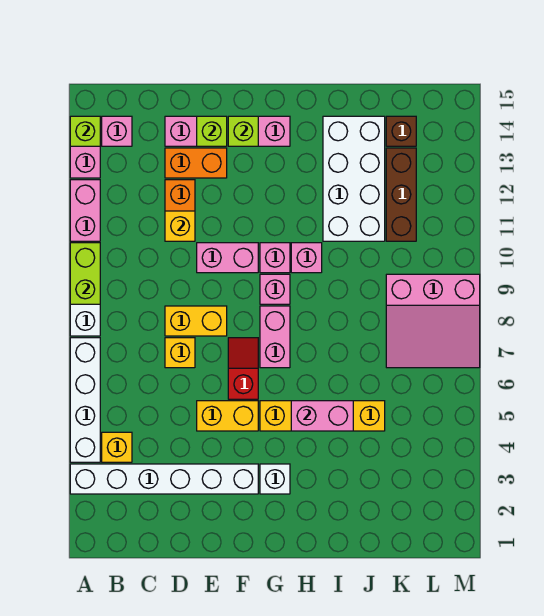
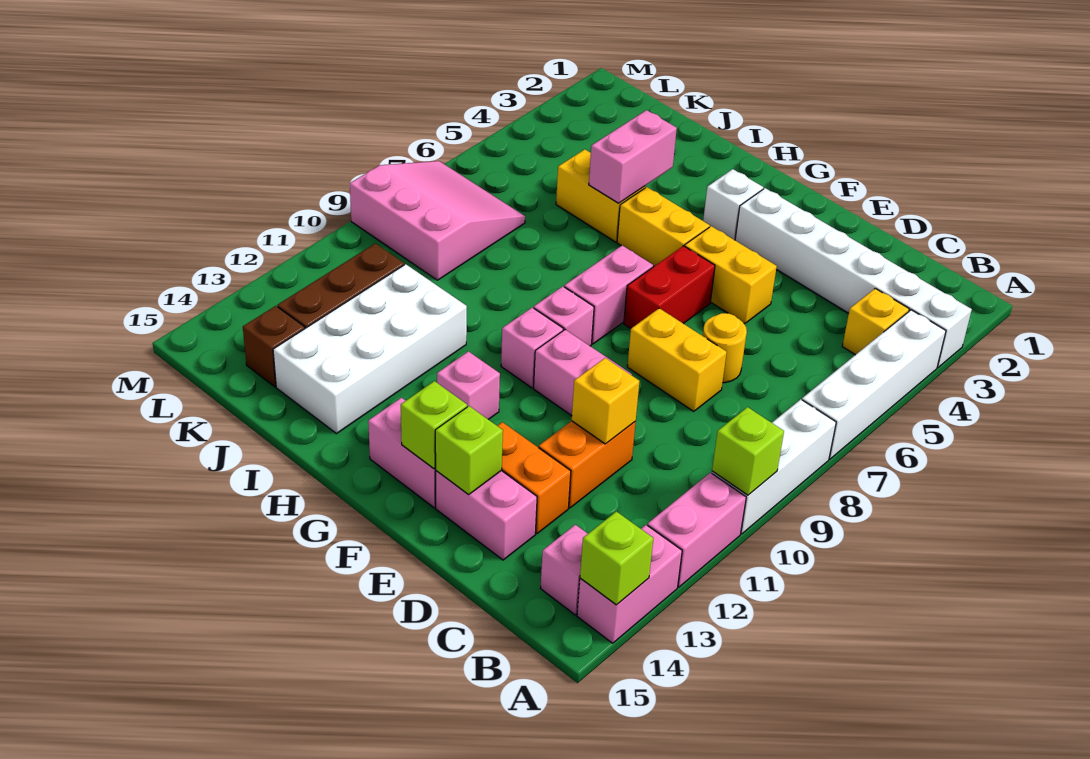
lime 1x2 brick [70,243,100,304] -> lime 1x1 brick [712,407,784,495]
yellow 1x1 brick [165,338,195,368] -> yellow 1x1 round brick [703,313,747,383]
red 1x2 slope [228,338,258,399] -> red 1x2 brick [624,246,715,328]
pink 1x2 brick [291,401,353,431] -> pink 1x2 brick turned to [589,110,677,203]
pink 1x1 brick [291,243,322,273] -> pink 1x1 brick moved to [437,351,500,419]

